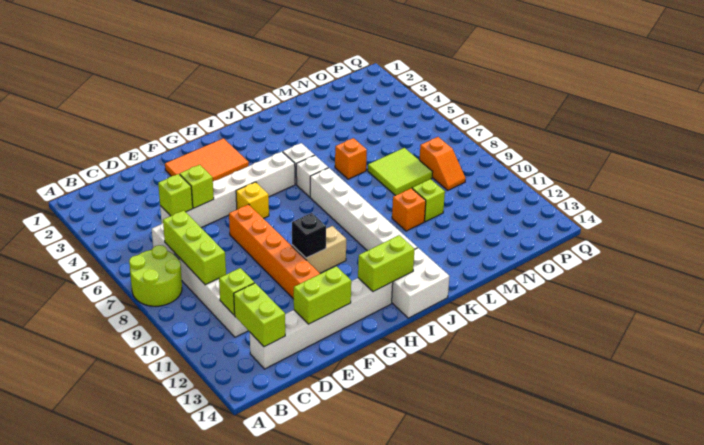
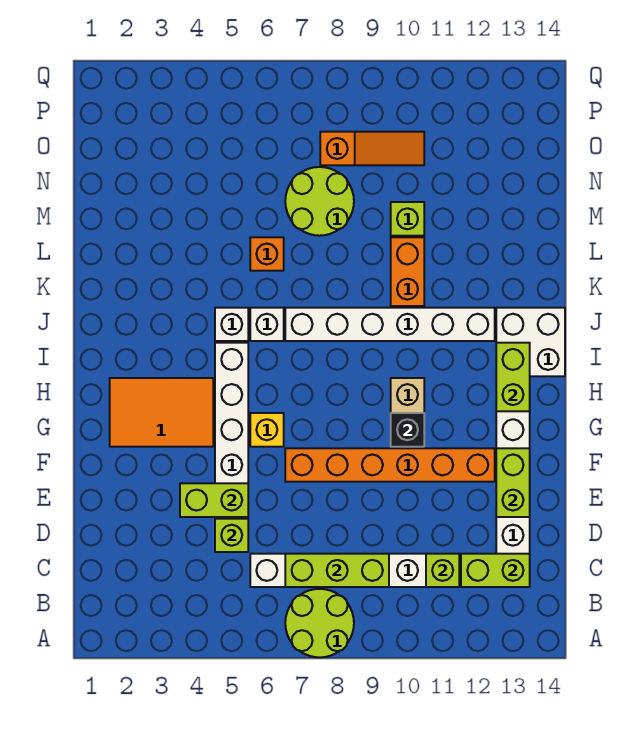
lime 1x1 brick [180,165,214,208] -> lime 1x2 brick [180,483,248,517]
orange 2x3 tile [165,138,249,181] -> orange 2x3 tile turned to [110,378,213,447]
orange 1x1 brick [392,188,426,231] -> orange 1x2 brick [391,237,424,306]
lime 2x2 tile [368,148,433,195] -> lime 2x2 round brick [285,167,354,236]
orange 1x2 slope [420,137,466,190] -> orange 1x3 slope [320,132,424,165]

